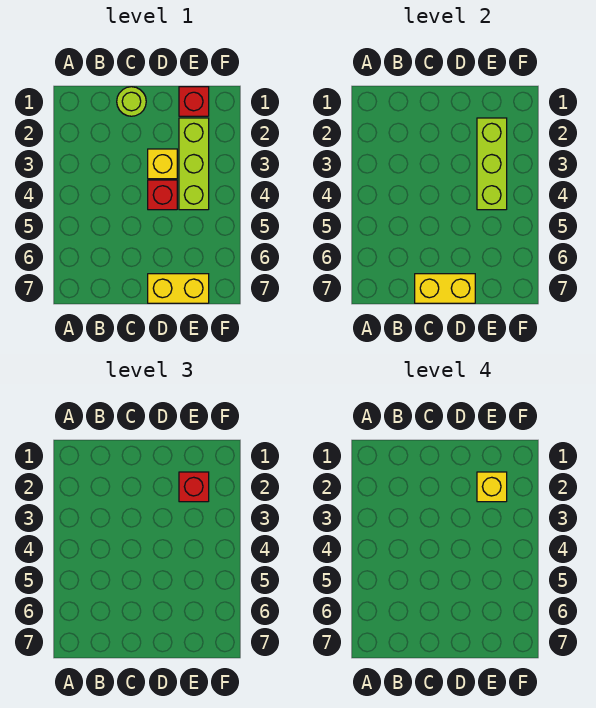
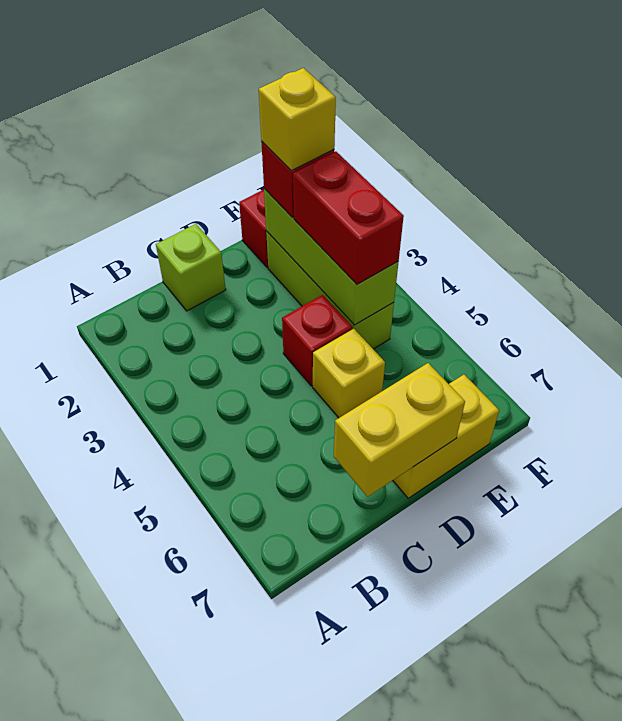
lime 1x1 round brick [117,87,146,116] -> lime 1x1 brick [156,224,226,311]
yellow 1x1 brick [148,149,177,179] -> yellow 1x1 brick moved to [313,329,385,418]
none -> red 1x2 brick [293,151,404,284]

